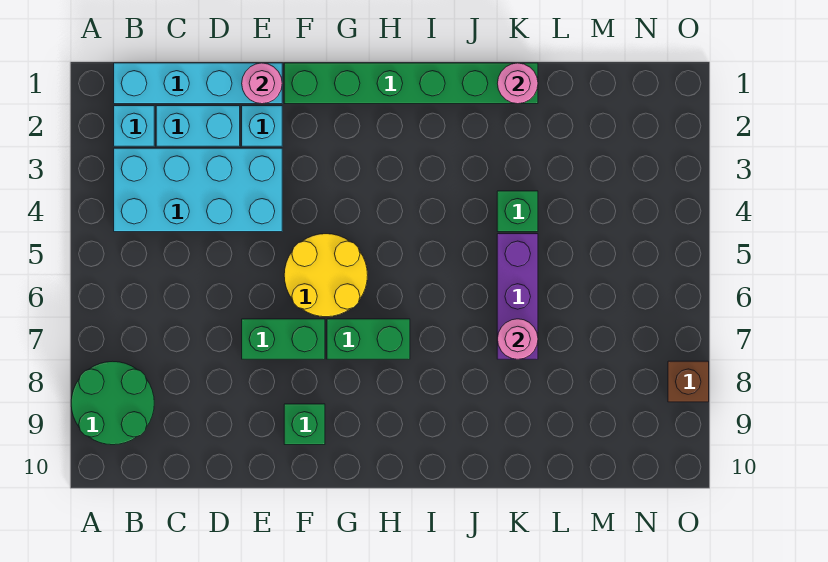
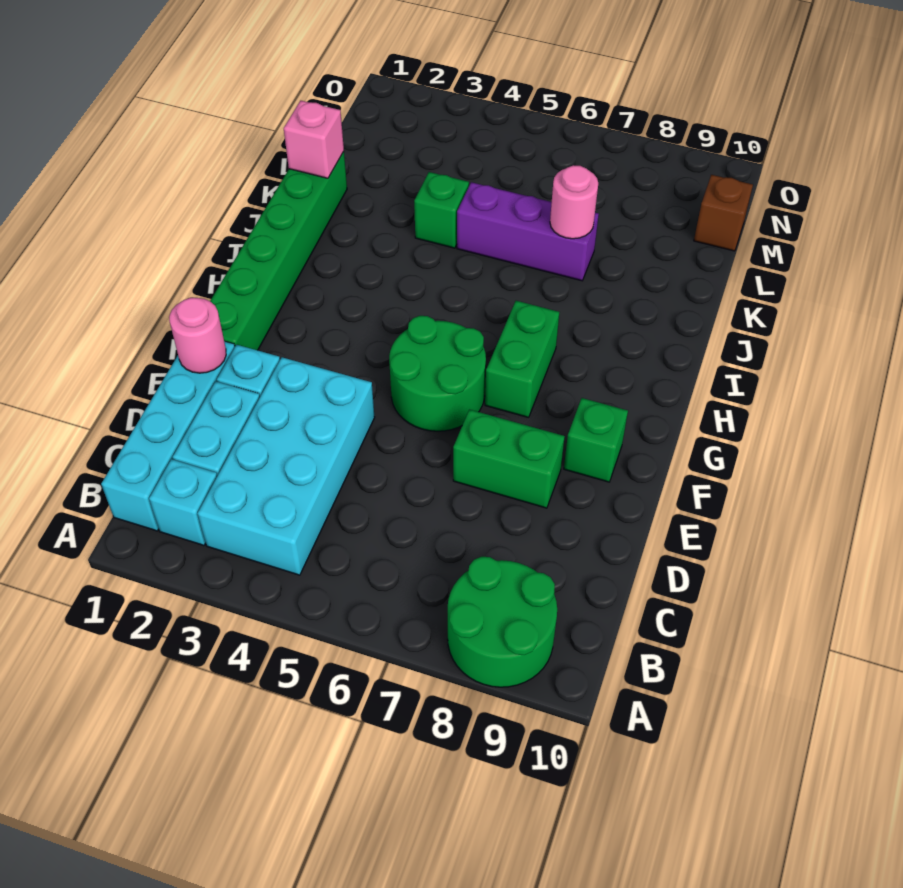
green 1x2 brick [242,319,325,359] -> green 1x2 brick turned to [453,410,565,508]
yellow 2x2 round brick [284,234,368,317] -> green 2x2 round brick [389,316,486,431]
pink 1x1 round brick [497,63,538,104] -> pink 1x1 brick [284,101,344,178]
brown 1x1 brick [668,361,709,402] -> brown 1x1 brick moved to [694,175,753,251]

